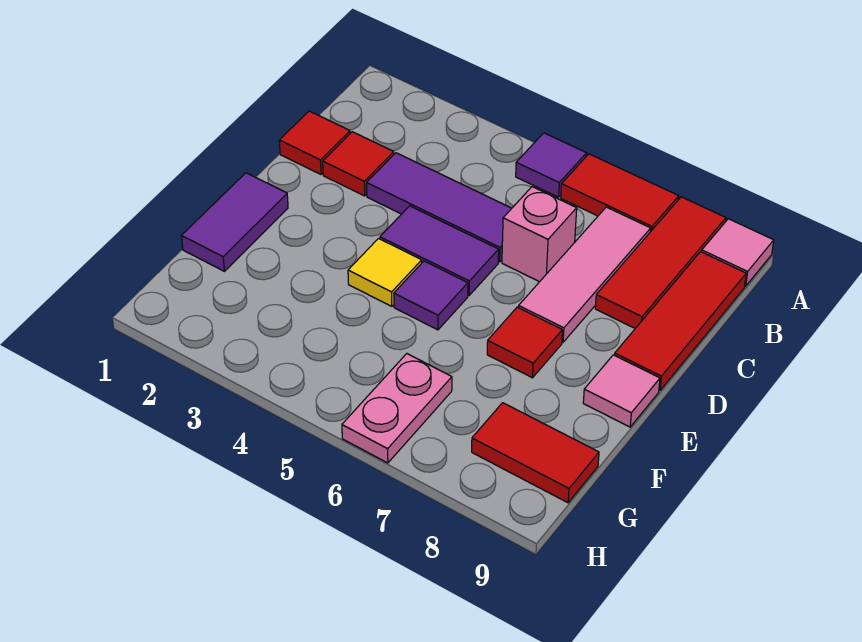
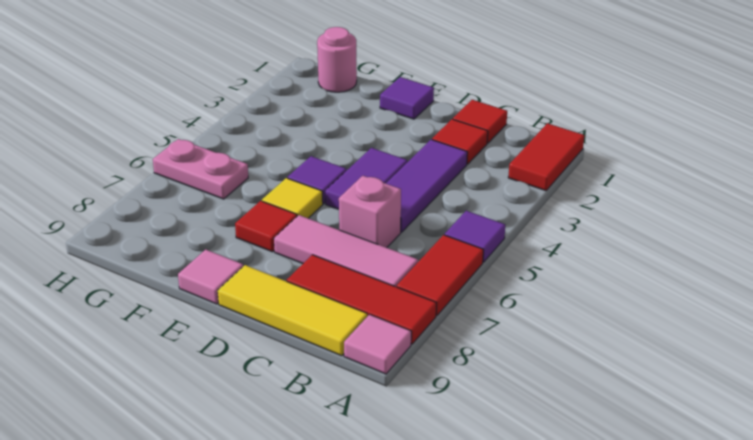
red 1x3 tile [615,252,746,391] -> yellow 1x3 tile [218,265,367,356]
purple 1x2 tile [182,173,288,271] -> purple 1x1 tile [380,77,434,119]
yellow 1x1 tile [348,239,422,306] -> yellow 1x1 tile moved to [262,178,323,218]
none -> pink 1x1 round brick [317,27,357,92]
red 1x2 tile [472,403,599,503] -> red 1x2 tile moved to [508,123,584,191]

